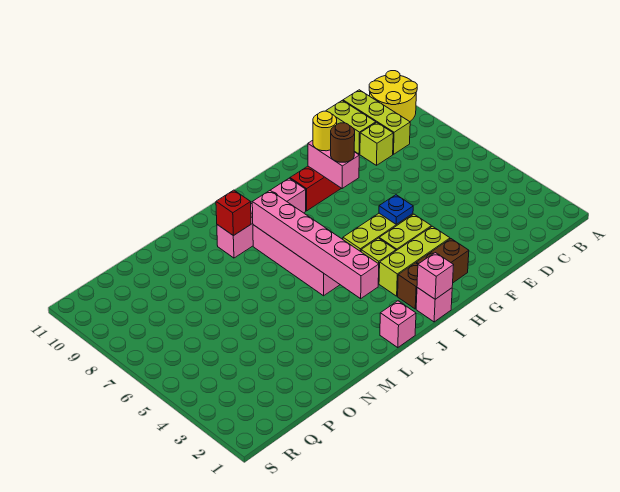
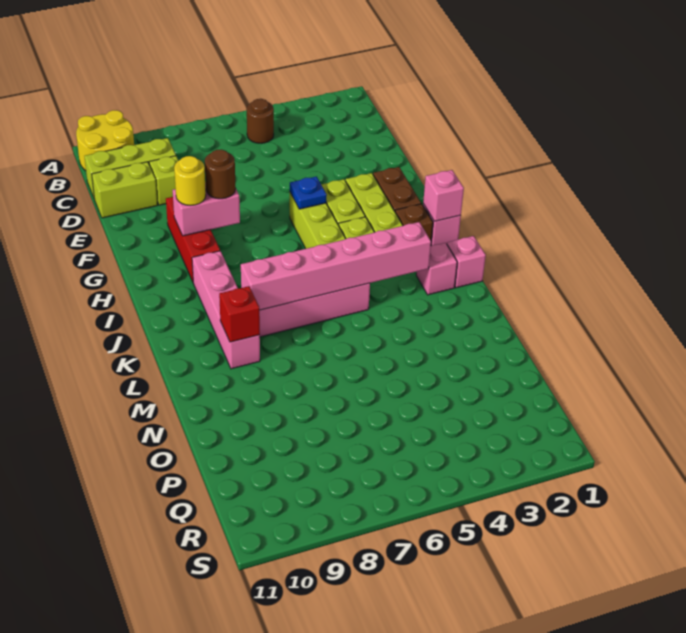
none -> brown 1x1 round brick [247,99,274,143]
none -> pink 1x1 brick [416,243,457,295]

